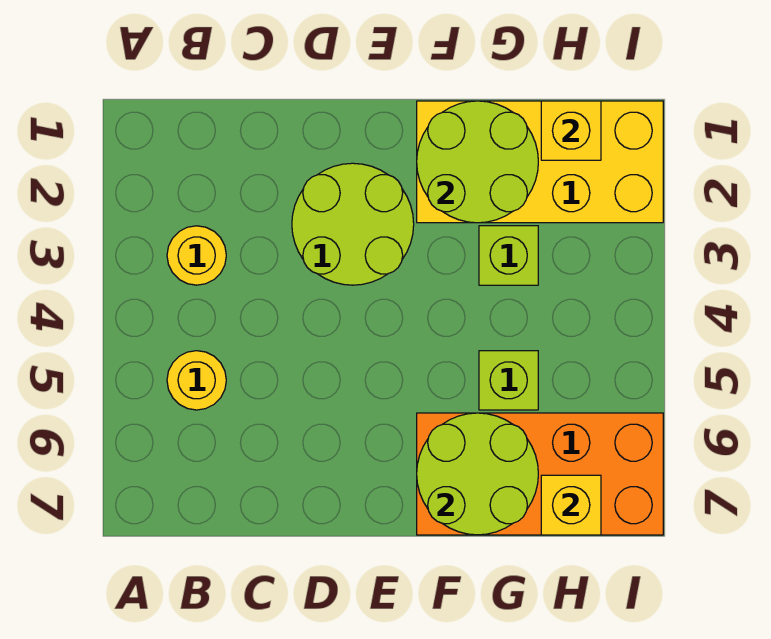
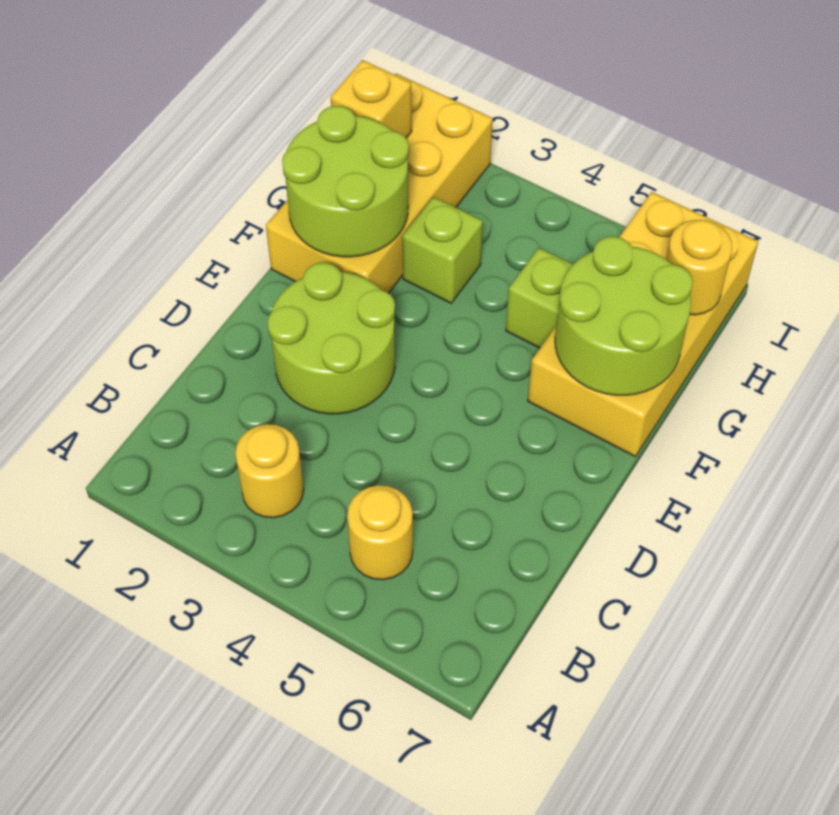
orange 2x4 brick [417,413,663,535] -> yellow 2x4 brick [528,192,758,456]
yellow 1x1 brick [541,475,601,535] -> yellow 1x1 round brick [666,220,732,315]

